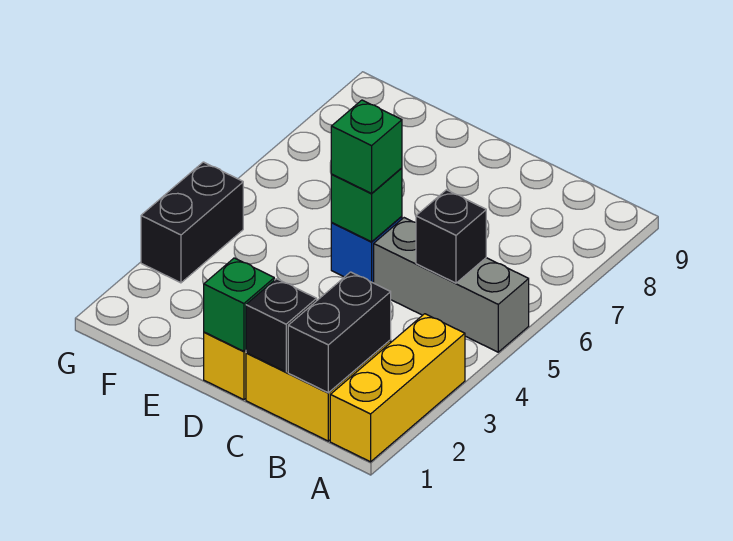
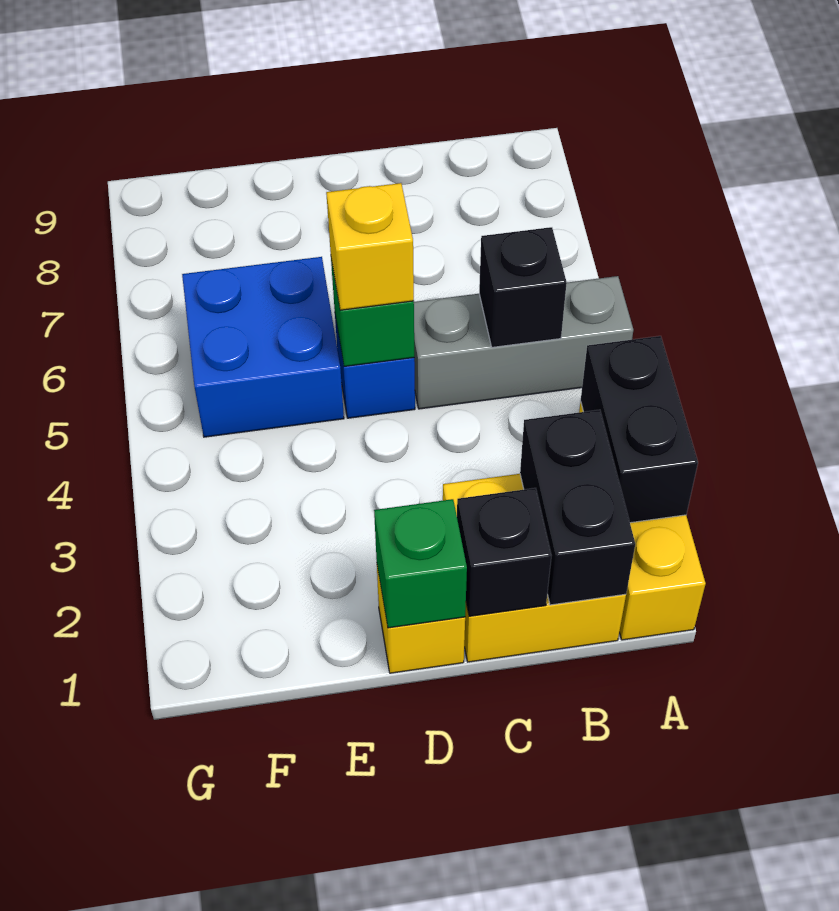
green 1x1 brick [331,100,402,193] -> yellow 1x1 brick [326,183,414,310]
none -> blue 2x2 brick [182,257,344,437]
black 1x2 brick [141,162,243,283] -> black 1x2 brick moved to [581,336,698,523]

